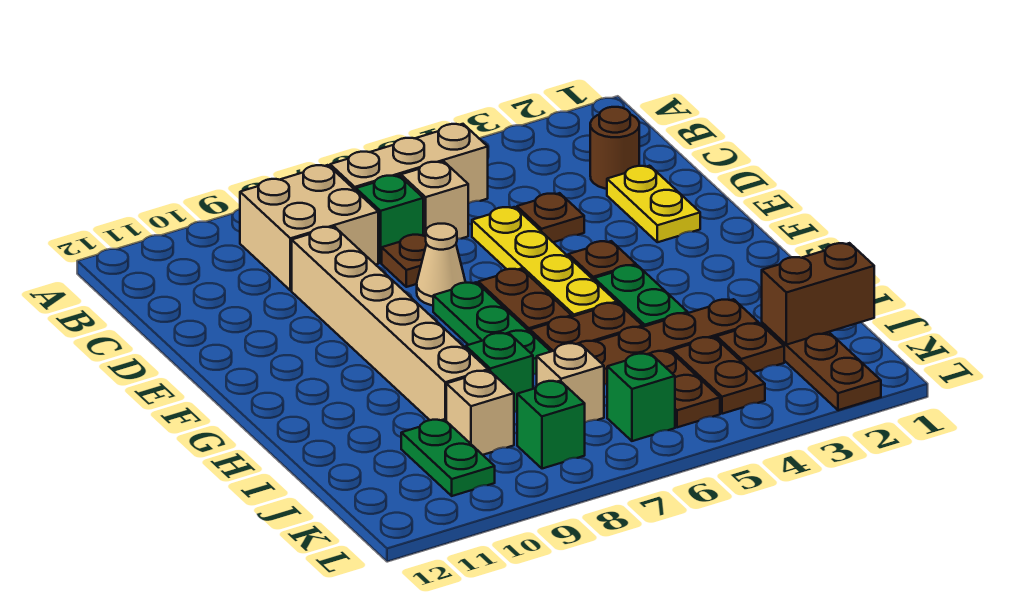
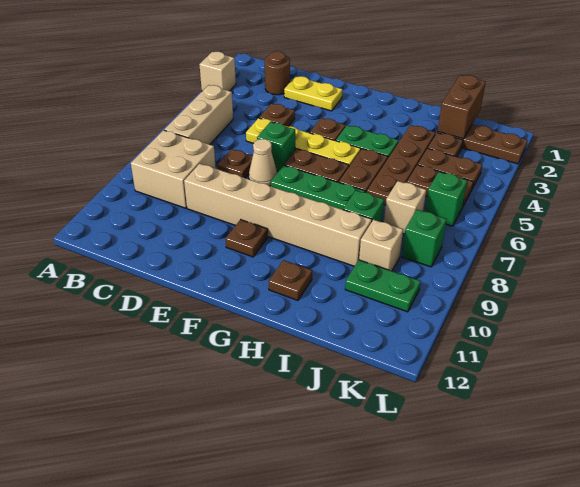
tan 1x1 brick [401,161,468,239] -> tan 1x1 brick moved to [199,52,236,91]
green 1x1 brick [356,175,423,263] -> green 1x1 brick moved to [257,122,295,171]
none -> brown 1x1 plate [225,220,268,257]
none -> brown 1x1 plate [269,260,312,300]

